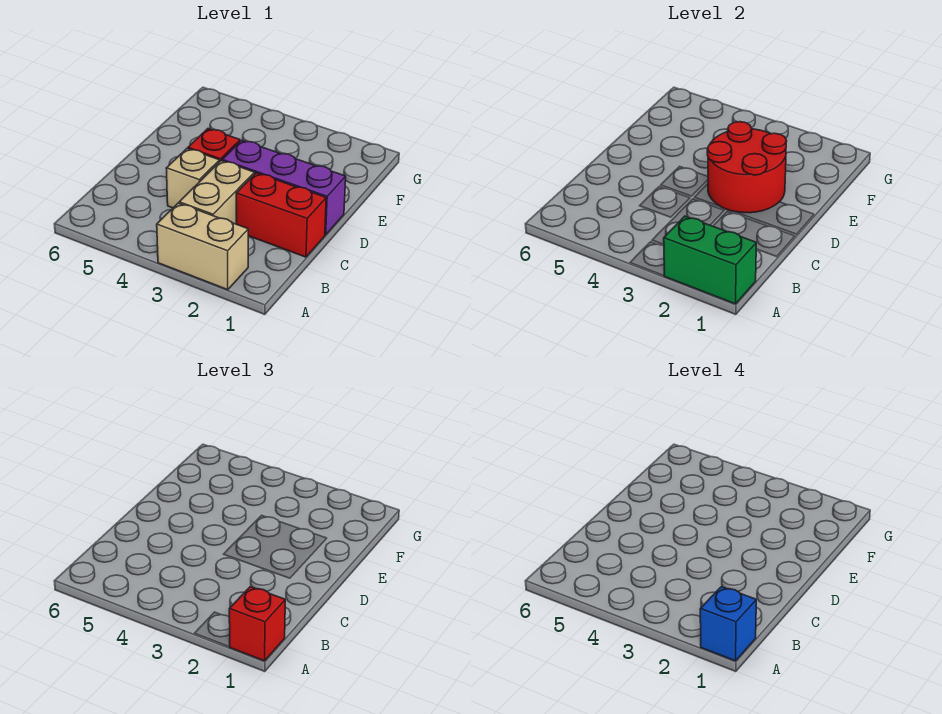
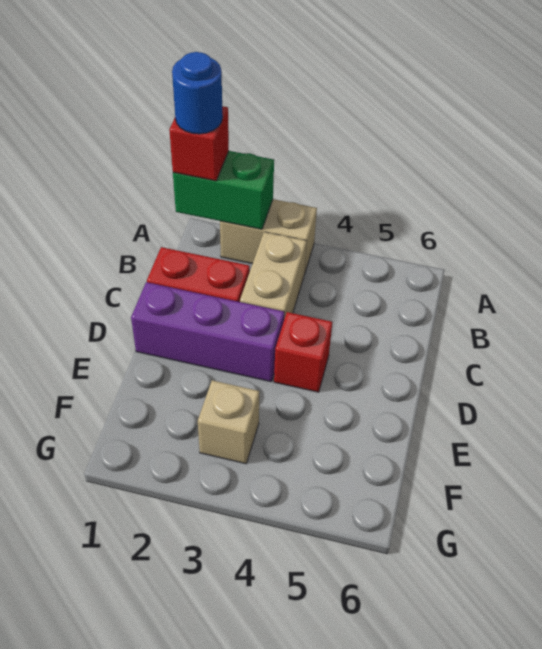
blue 1x1 brick [700,587,756,661] -> blue 1x1 round brick [172,52,223,134]
tan 1x1 brick [166,149,220,208] -> tan 1x1 brick moved to [198,380,260,464]
red 2x2 round brick [707,122,787,213] -> none

